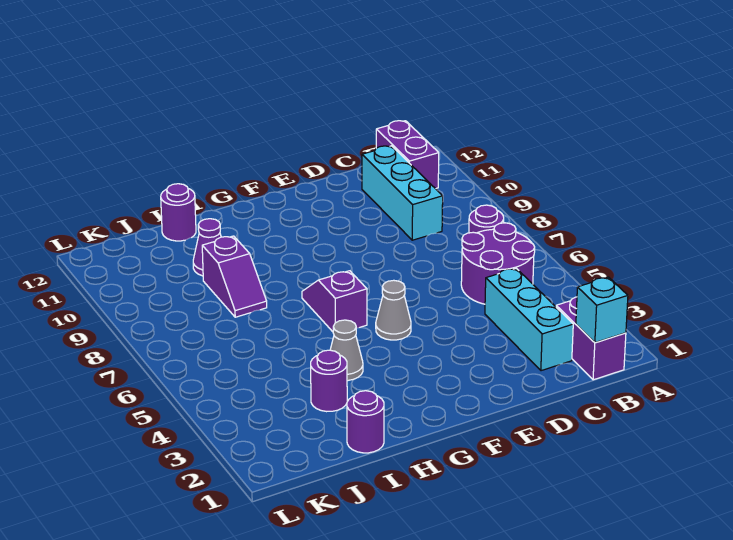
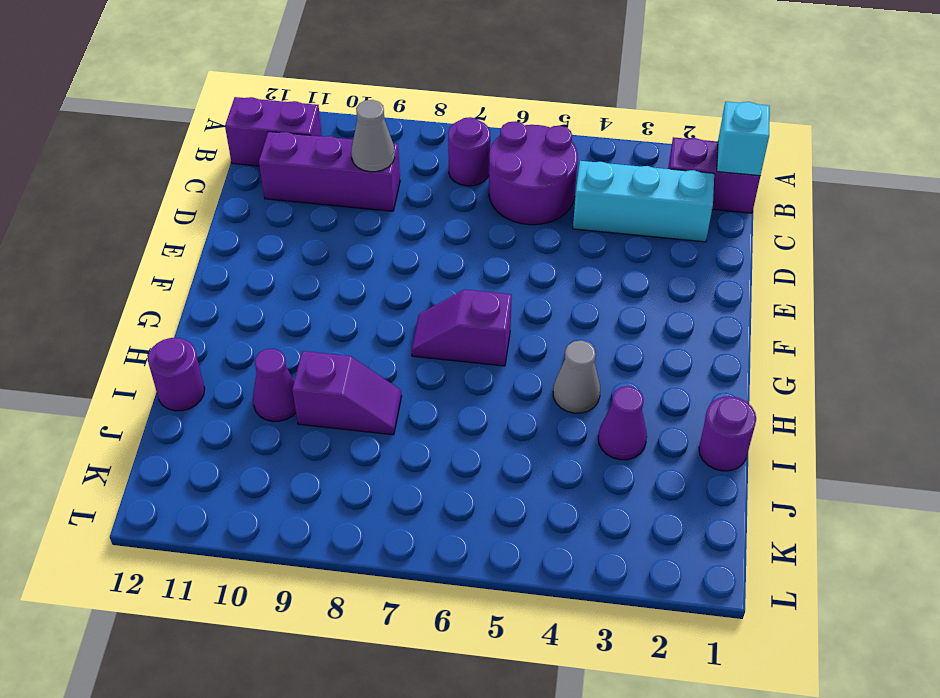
cyan 1x3 brick [362,146,443,240] -> purple 1x3 brick [259,131,400,211]
grey 1x1 cone [376,280,411,340] -> grey 1x1 cone moved to [351,100,395,172]
purple 1x1 round brick [311,350,347,412] -> purple 1x1 cone [598,386,647,460]

